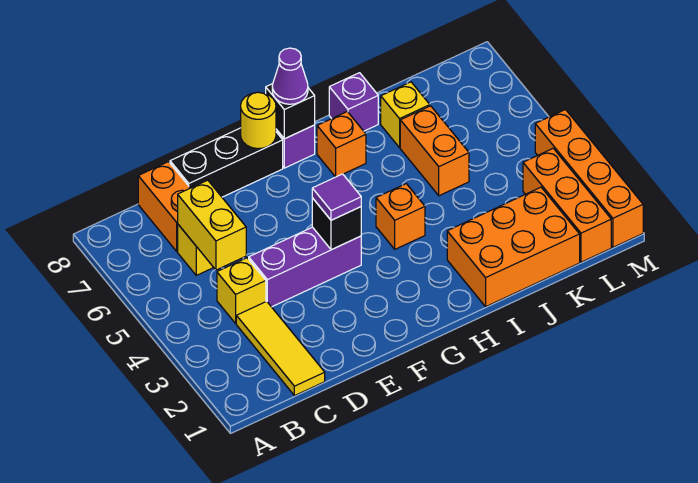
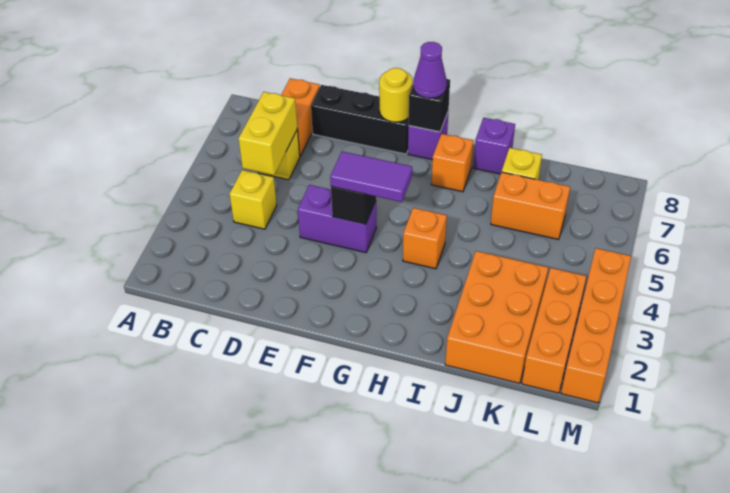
yellow 1x3 tile [236,301,325,396] -> none
purple 1x3 brick [249,227,361,307] -> purple 1x2 brick [298,185,377,253]
purple 1x1 tile [312,174,361,220] -> purple 1x2 tile [330,152,412,202]
orange 2x3 brick [447,187,580,307] -> orange 2x3 brick turned to [445,251,548,384]
orange 1x2 brick [400,106,469,196] -> orange 1x2 brick turned to [491,172,570,239]

